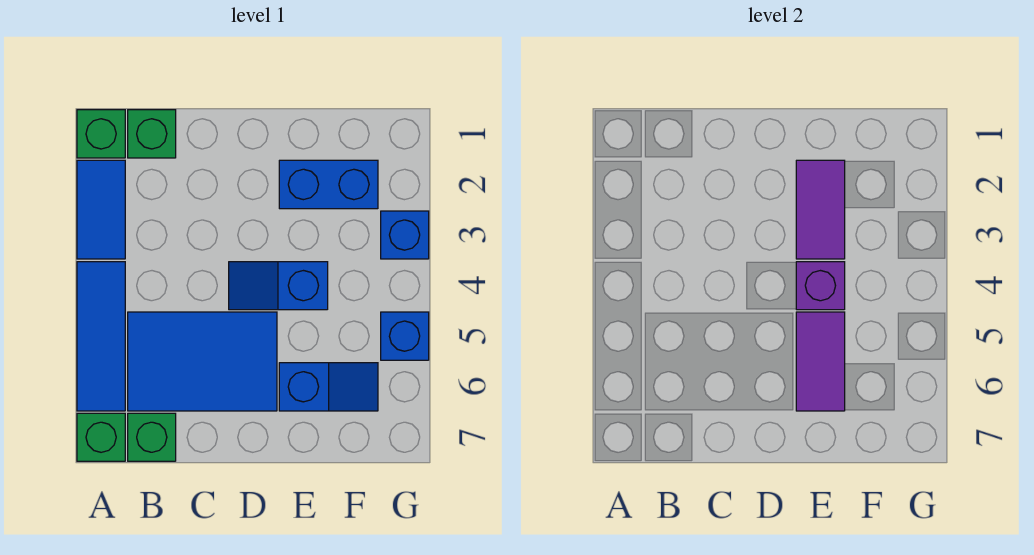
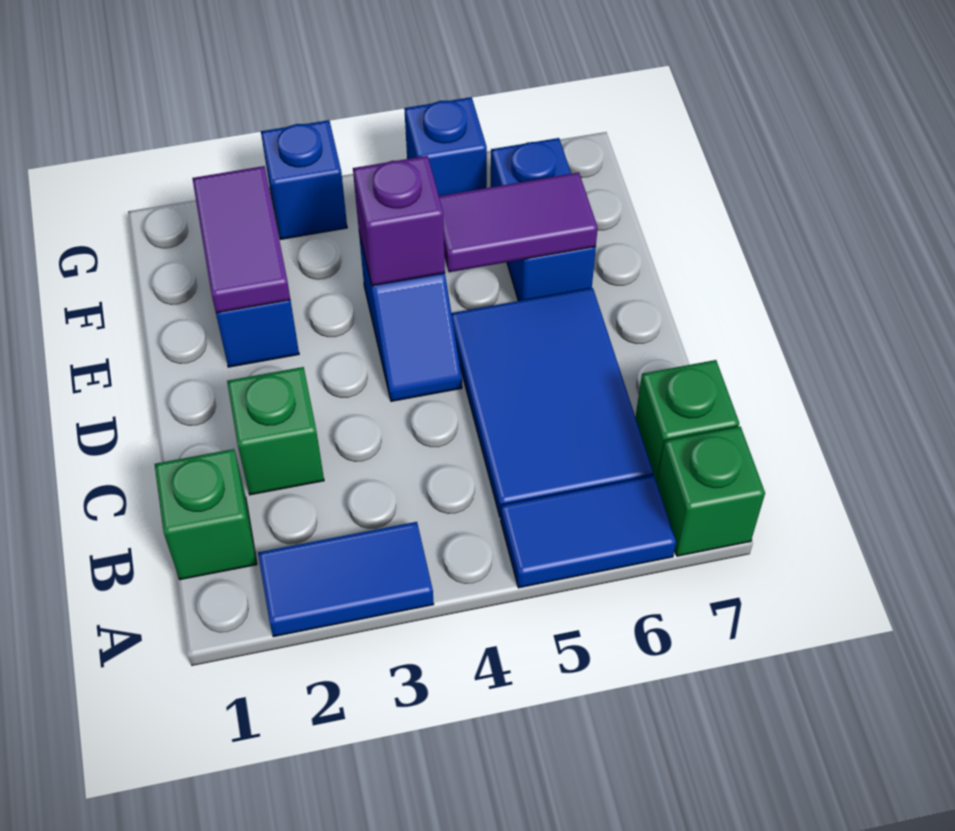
green 1x1 brick [77,110,125,158] -> green 1x1 brick moved to [227,367,324,495]
blue 1x3 tile [77,262,125,411] -> blue 1x2 tile [501,476,676,588]
purple 1x2 tile [796,160,845,259] -> purple 1x2 tile turned to [192,166,290,313]
blue 1x2 slope [279,363,378,411] -> blue 1x2 brick [491,138,596,301]

